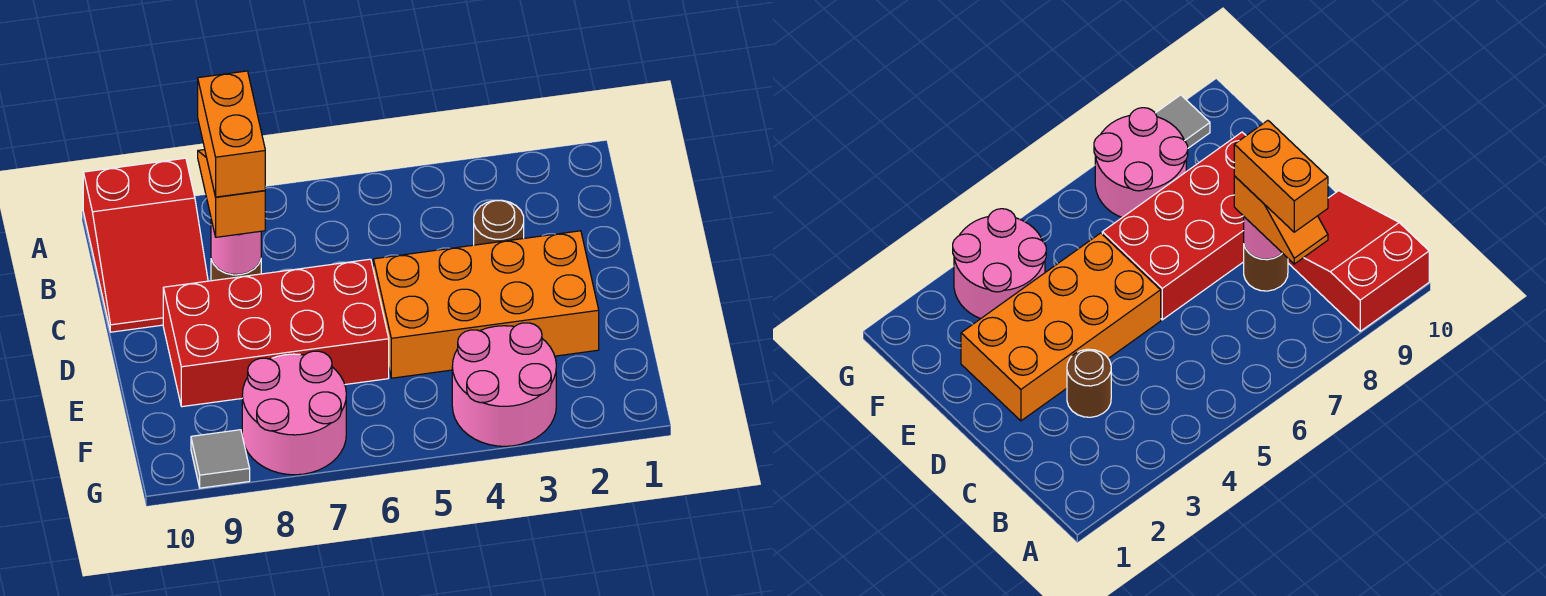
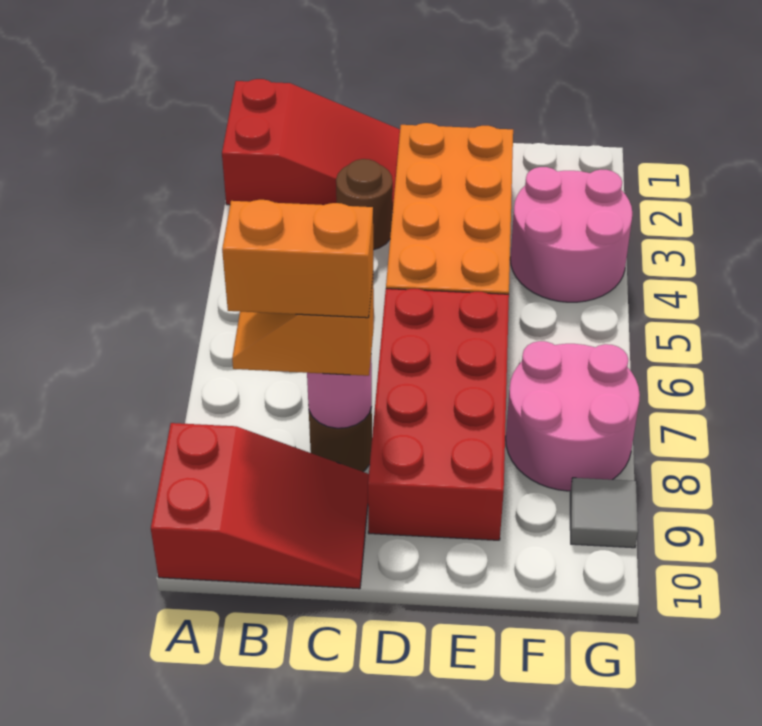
none -> red 2x3 slope [222,79,400,212]

